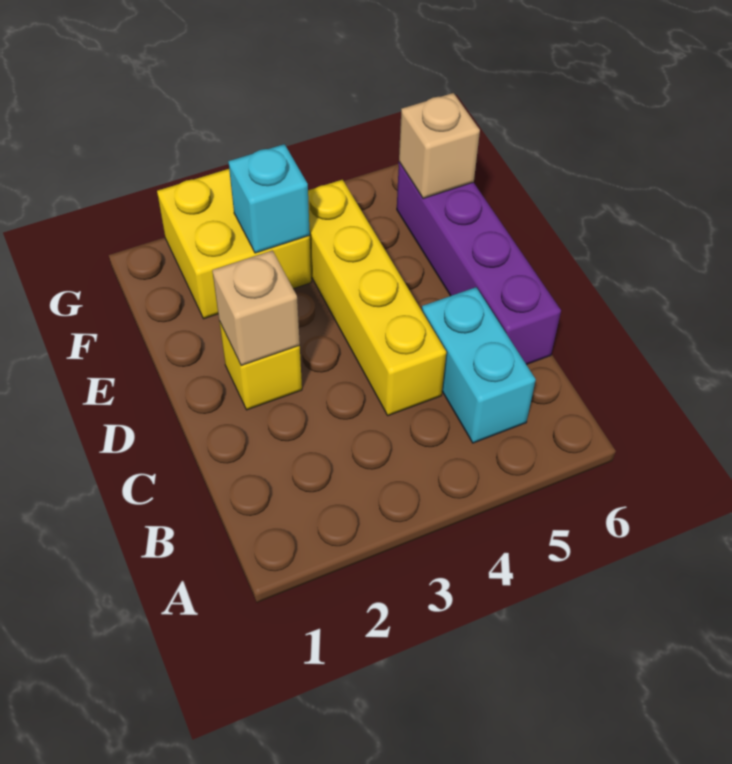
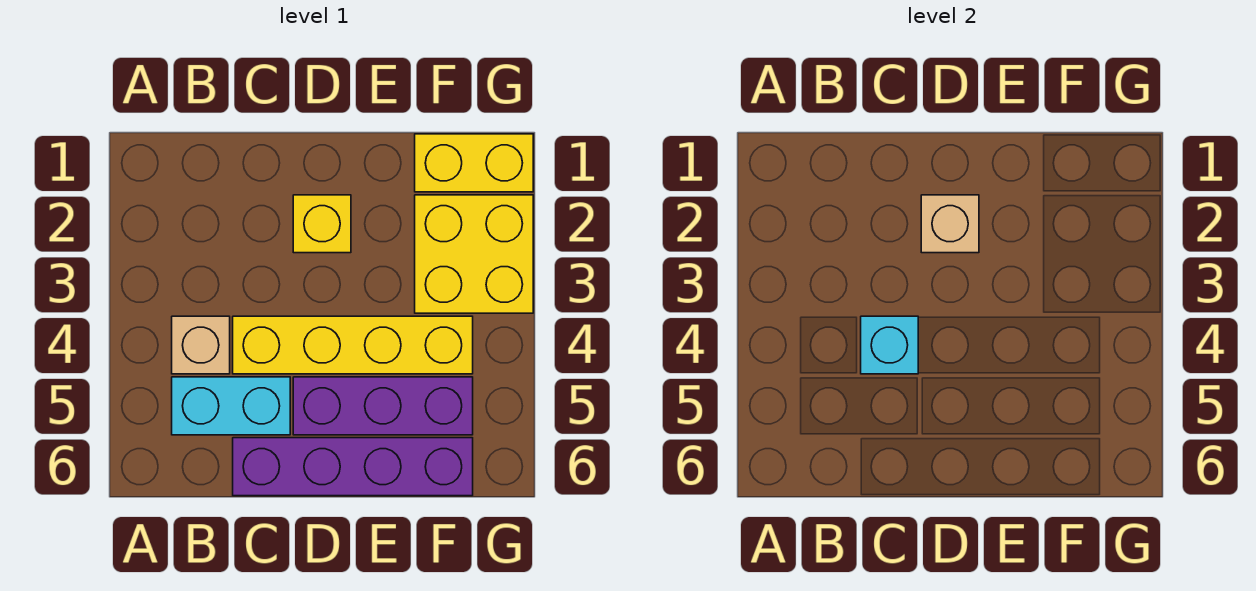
none -> purple 1x3 brick [293,377,473,435]
none -> yellow 1x2 brick [415,134,533,192]
cyan 1x1 brick [228,144,310,253] -> cyan 1x1 brick moved to [861,316,918,374]
tan 1x1 brick [399,93,480,199] -> tan 1x1 brick moved to [172,316,230,374]

